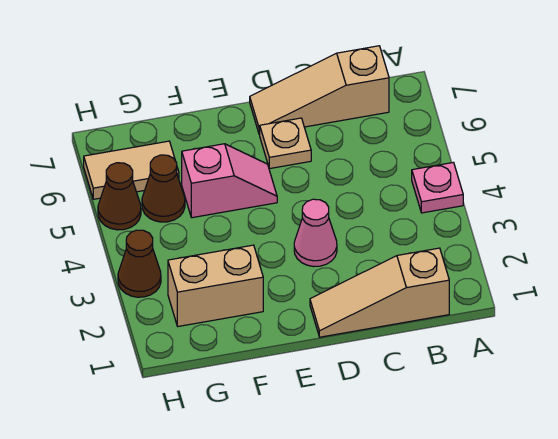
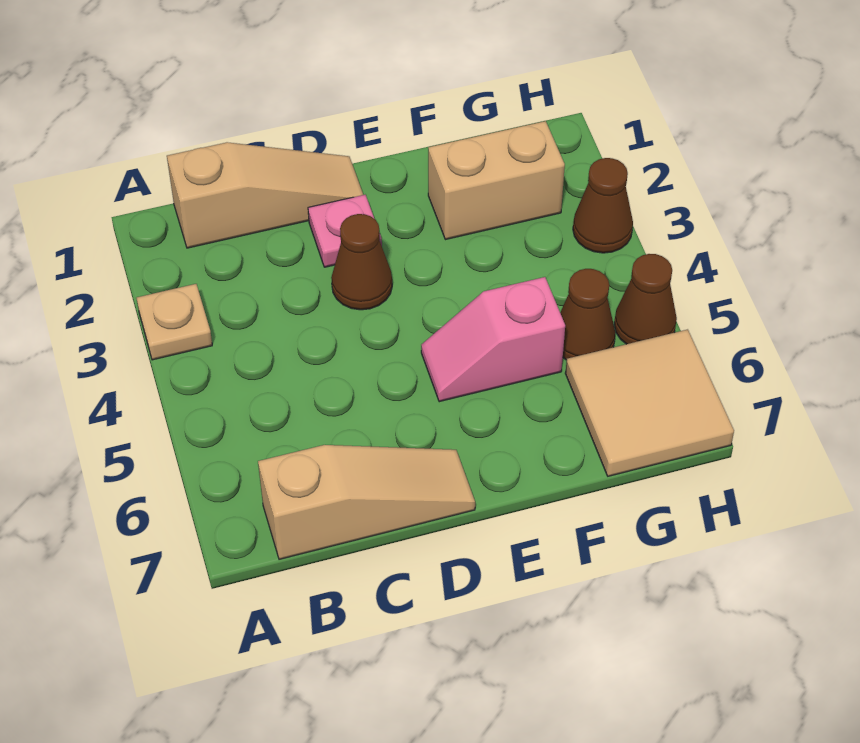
pink 1x1 plate [412,162,463,213] -> pink 1x1 plate moved to [308,195,382,267]
pink 1x1 cone [294,199,337,267] -> brown 1x1 cone [331,214,392,310]
tan 1x1 plate [259,118,311,169] -> tan 1x1 plate moved to [137,284,212,360]
tan 1x2 tile [84,141,179,199] -> tan 2x2 tile [565,329,734,476]

